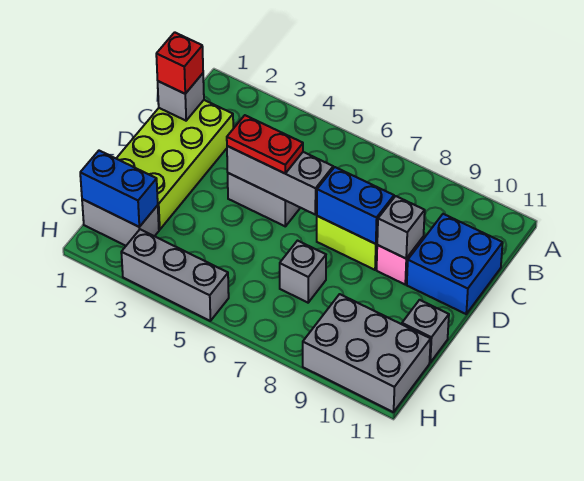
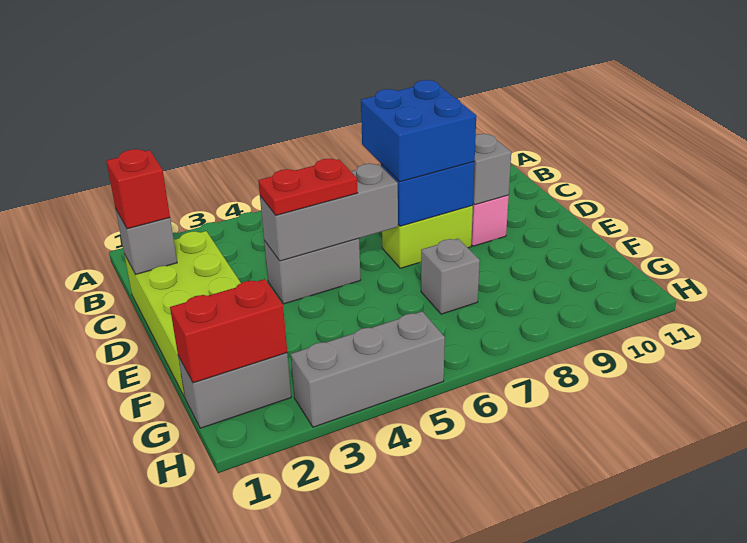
blue 2x2 brick [407,214,503,314] -> blue 2x2 brick moved to [361,80,476,182]
grey 1x1 brick [402,300,449,362] -> none
blue 1x2 brick [80,151,158,227] -> red 1x2 brick [170,279,287,383]
grey 2x3 brick [303,294,431,412] -> none

